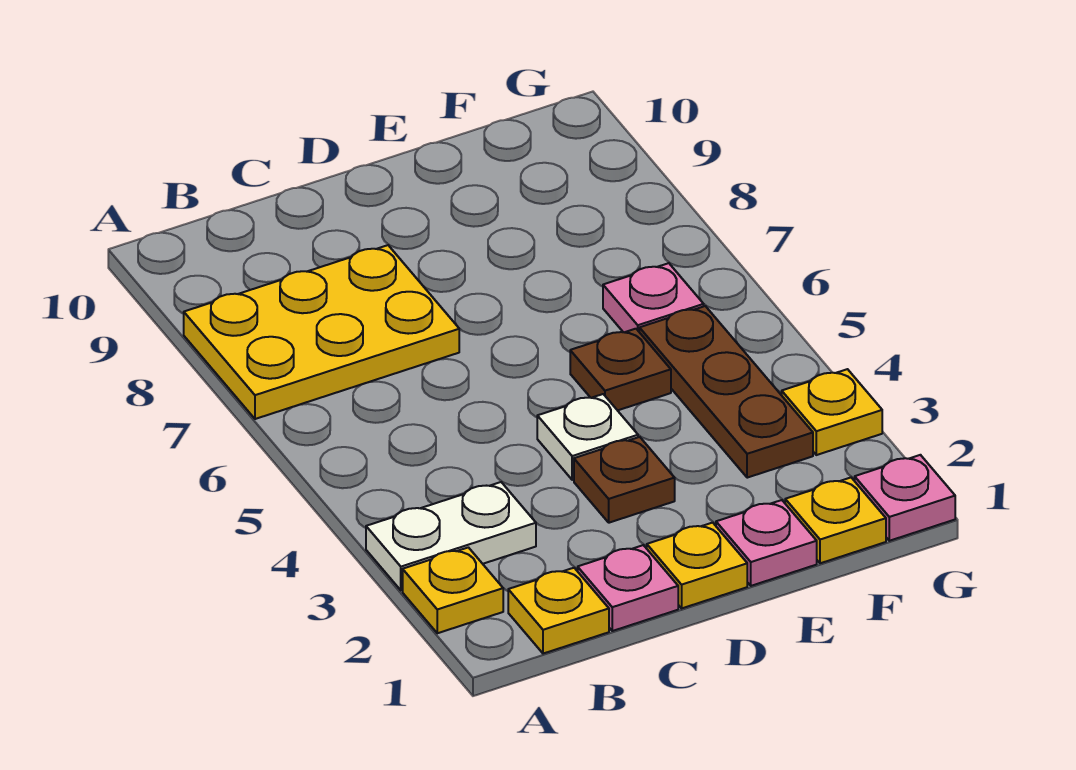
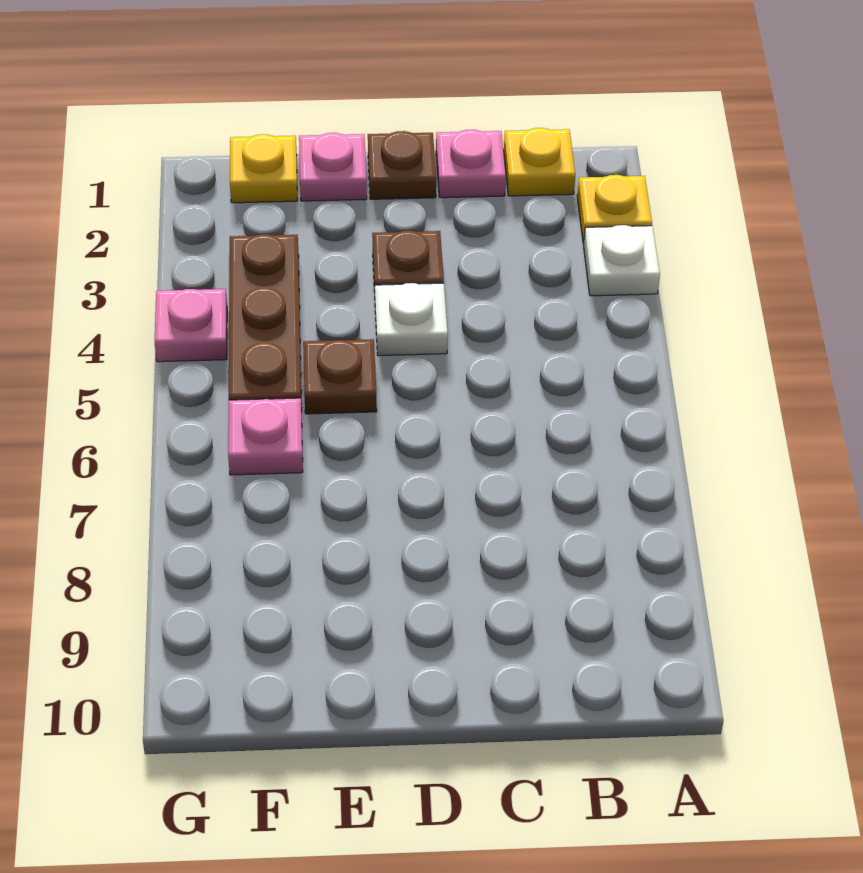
white 1x2 plate [366,482,536,590] -> white 1x1 plate [584,225,660,296]
yellow 2x3 plate [184,245,459,419] -> none
yellow 1x1 plate [647,523,747,608] -> brown 1x1 plate [368,131,436,199]
pink 1x1 plate [855,455,955,541] -> pink 1x1 plate moved to [155,289,227,362]
yellow 1x1 plate [782,369,882,455] -> none

